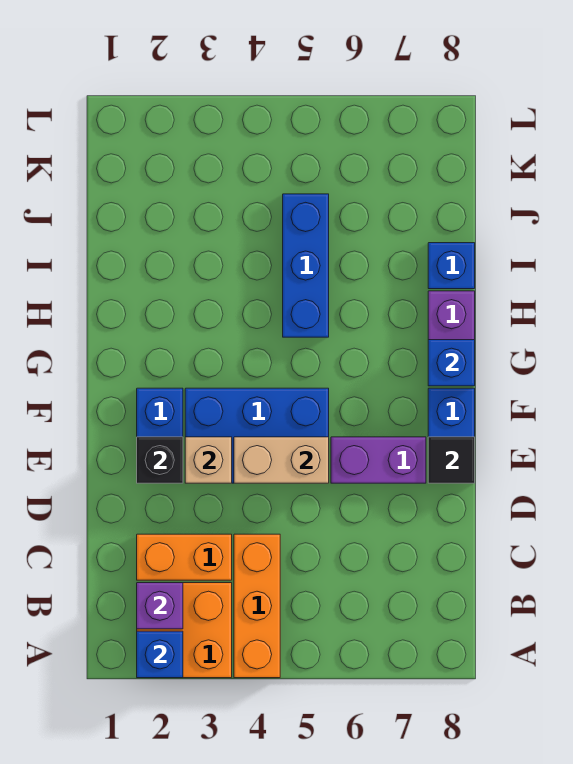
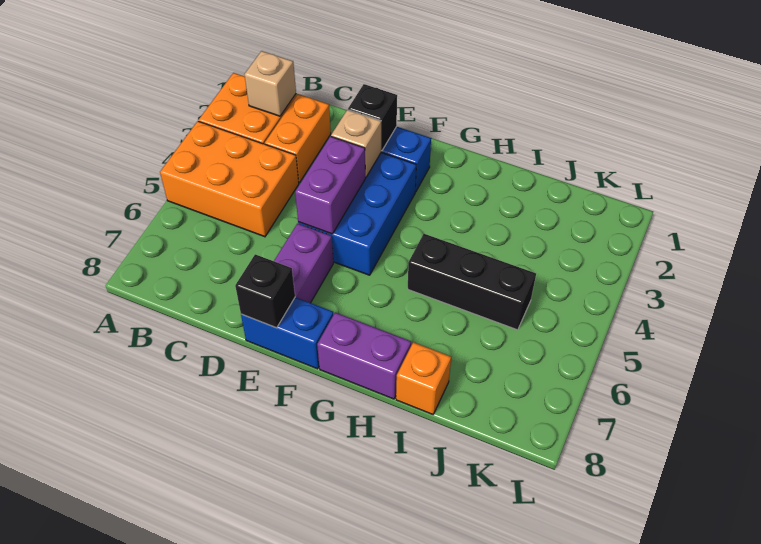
blue 1x1 brick [137,631,183,678] -> none
orange 1x3 brick [234,534,280,678] -> orange 2x3 brick [160,121,299,237]
purple 1x1 brick [137,583,183,629] -> tan 1x1 brick [244,51,296,116]
tan 1x2 brick [234,437,329,483] -> purple 1x2 brick [295,136,365,234]
black 1x1 tile [428,437,475,483] -> black 1x1 brick [235,254,295,328]
blue 1x1 brick [428,340,475,386] -> none
blue 1x3 brick [283,194,329,337] -> black 1x3 brick [408,234,536,330]
blue 1x1 brick [428,243,475,289] -> orange 1x1 brick [396,342,451,414]

